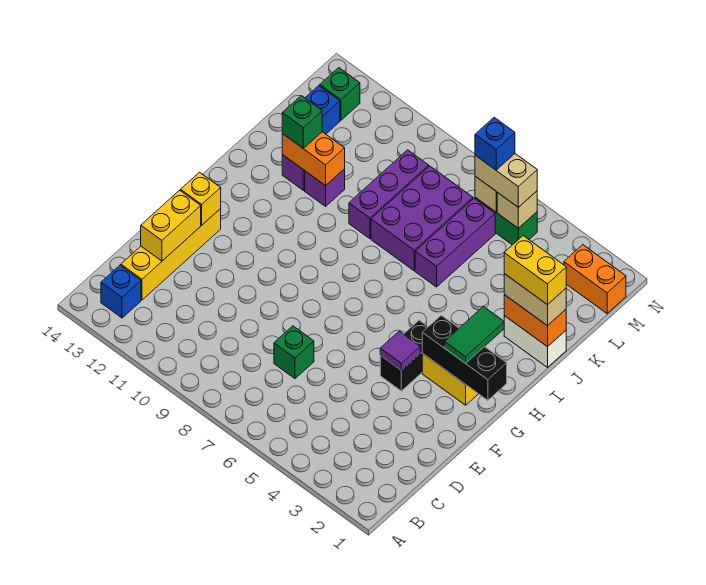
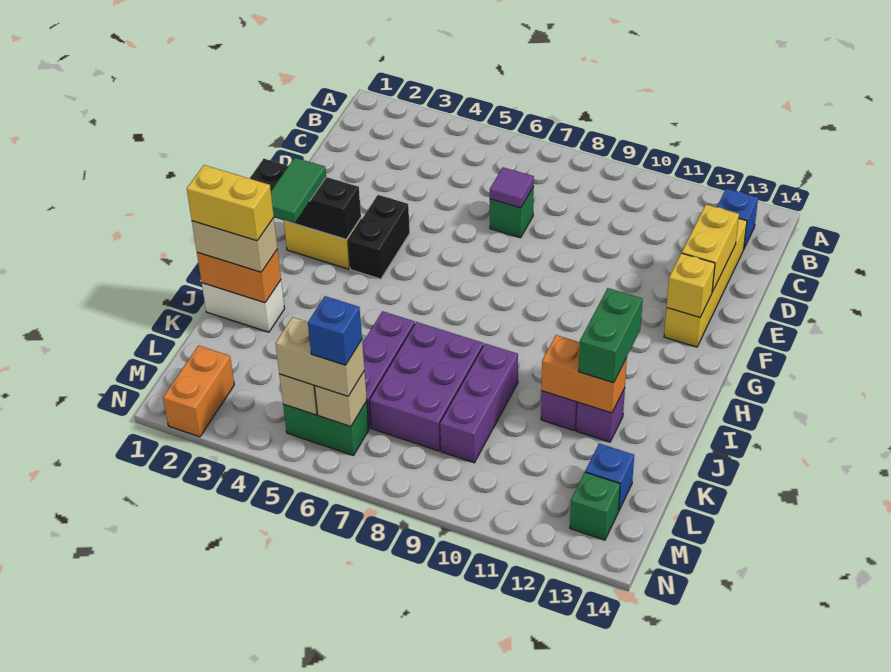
purple 1x1 tile [380,331,420,370] -> purple 1x1 tile moved to [490,167,534,208]
green 1x1 brick [282,96,322,148] -> green 1x2 brick [579,288,643,383]
orange 1x2 brick [564,245,626,313] -> orange 1x2 brick turned to [163,346,234,437]

